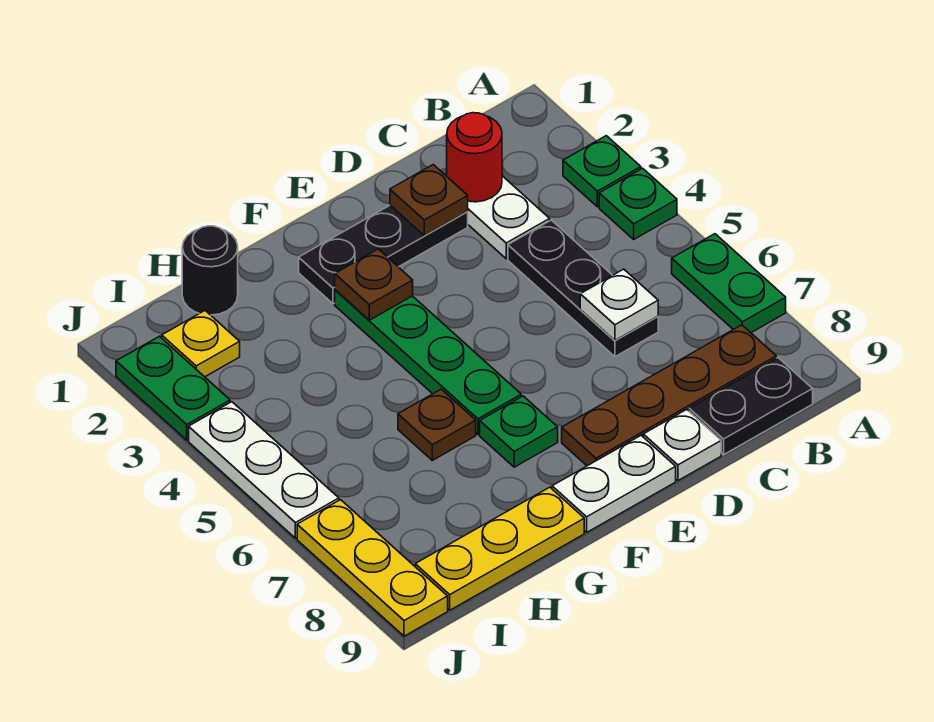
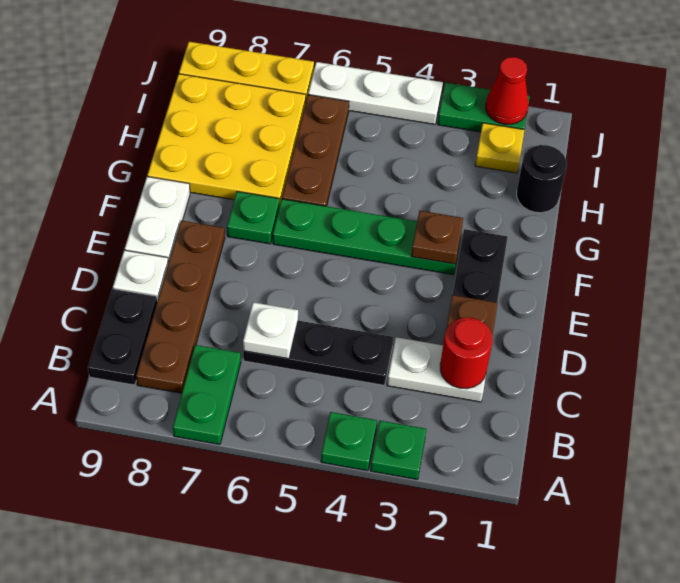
green 1x2 plate [672,234,786,333] -> green 1x2 plate turned to [173,345,241,444]
brown 1x1 plate [398,389,476,460] -> brown 1x3 plate [282,95,349,206]
yellow 1x3 plate [415,487,584,610] -> yellow 3x3 plate [147,74,306,207]
none -> red 1x1 cone [486,57,528,124]

